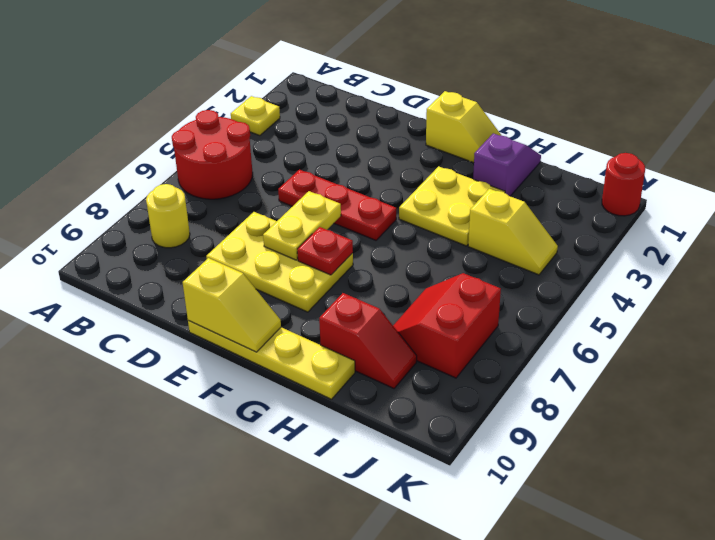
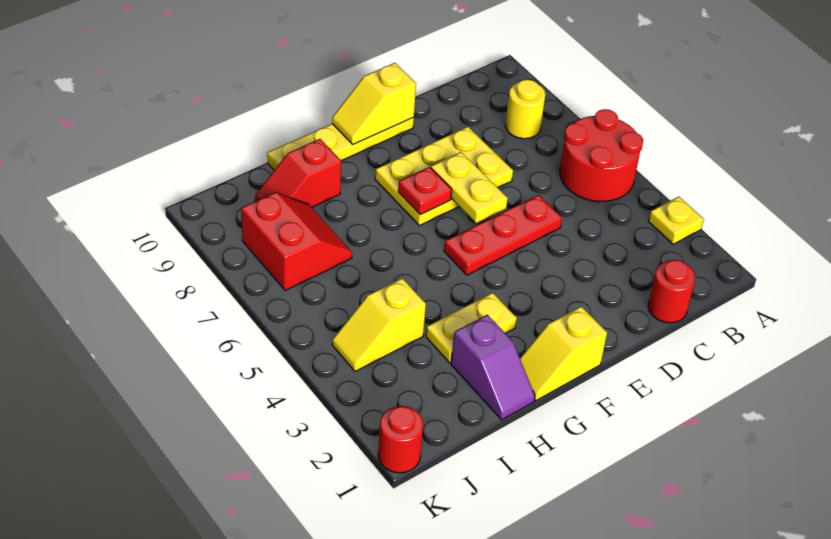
none -> red 1x1 round brick [648,260,695,323]
yellow 2x2 plate [399,166,505,246] -> yellow 1x2 plate [426,293,517,363]

